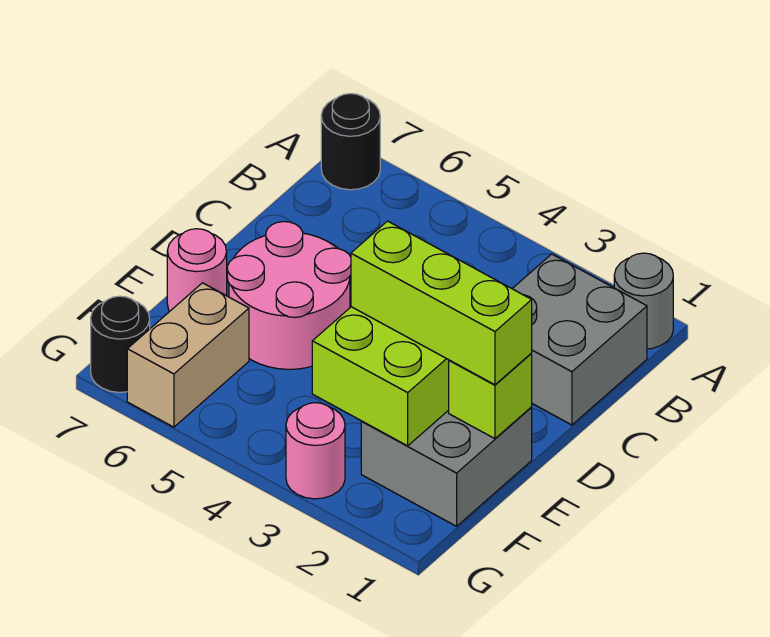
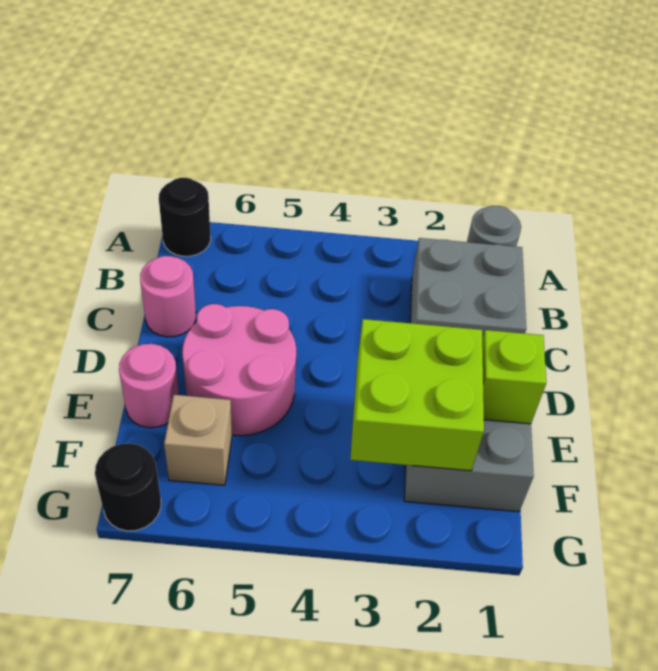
lime 1x3 brick [351,221,532,385] -> none
tan 1x2 brick [127,283,249,427] -> tan 1x1 brick [164,395,232,485]
pink 1x1 round brick [286,403,345,499] -> pink 1x1 round brick moved to [140,256,196,337]

